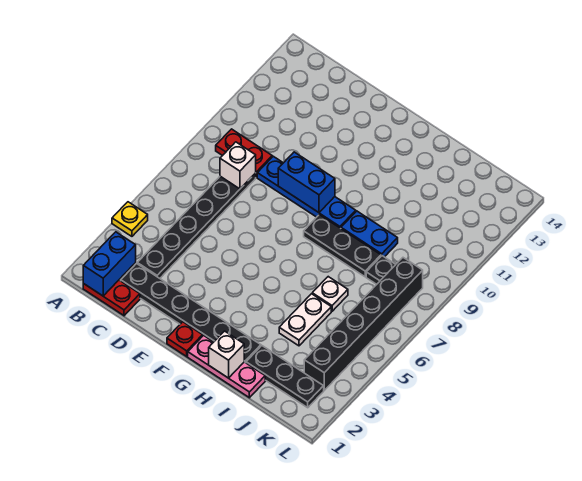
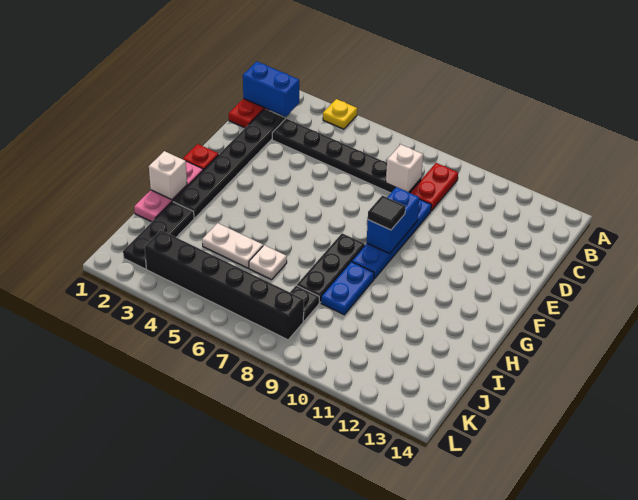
none -> black 1x1 tile [368,196,406,230]

